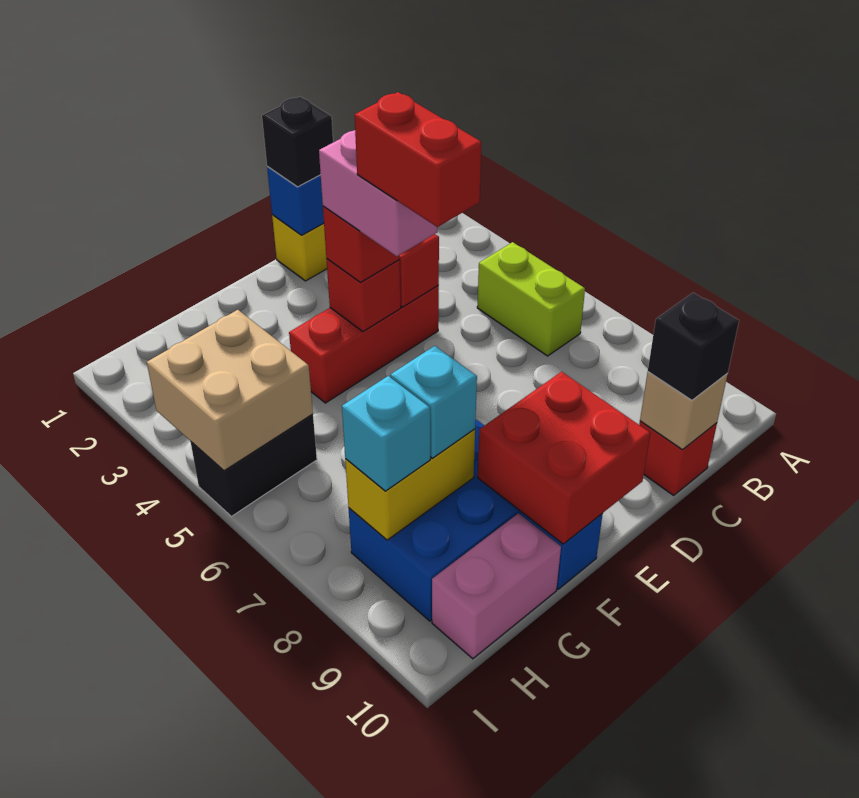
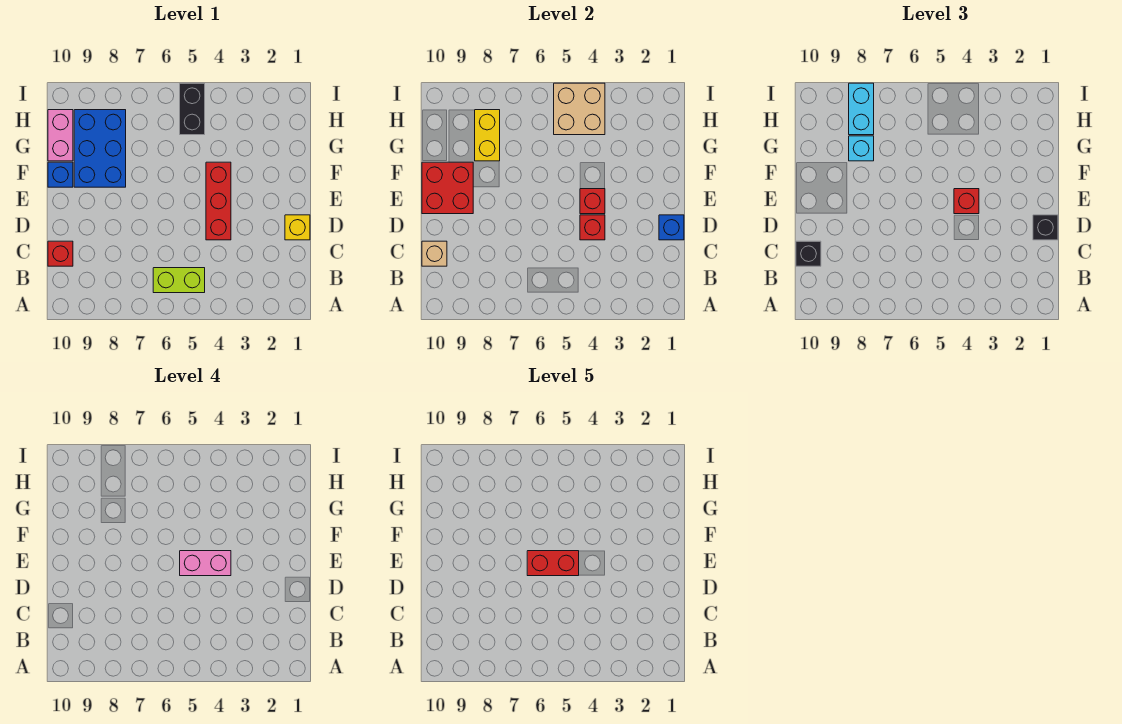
cyan 1x1 brick [342,376,430,491] -> cyan 1x2 brick [849,83,874,135]

